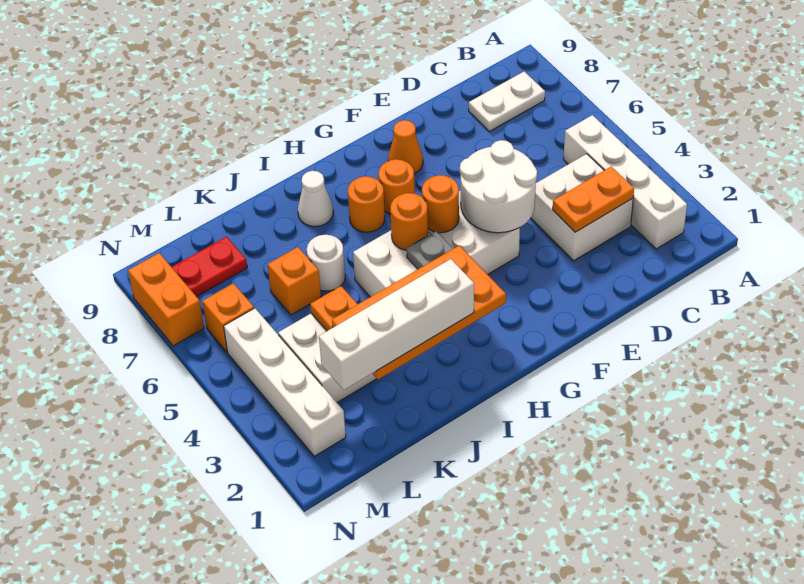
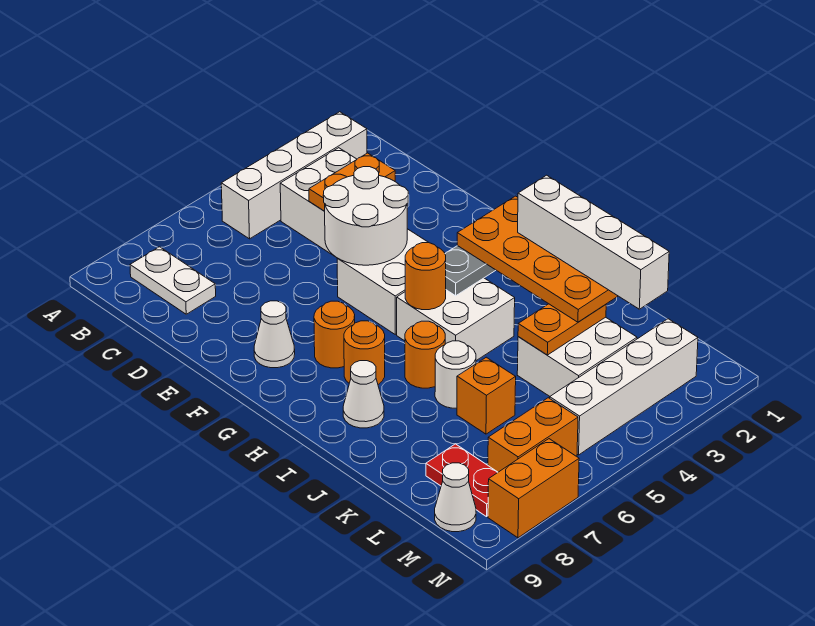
orange 1x2 plate [553,167,634,232] -> orange 1x2 plate turned to [309,153,395,211]
orange 1x1 cone [388,120,423,174] -> white 1x1 cone [254,301,295,368]
orange 1x1 round brick [422,175,459,233] -> orange 1x1 round brick moved to [405,321,445,388]
orange 1x1 brick [202,283,254,352] -> orange 1x2 brick [488,398,578,472]
none -> white 1x1 cone [435,463,476,532]

